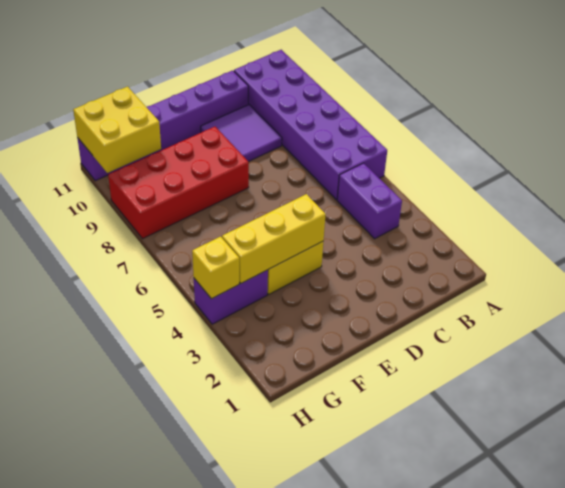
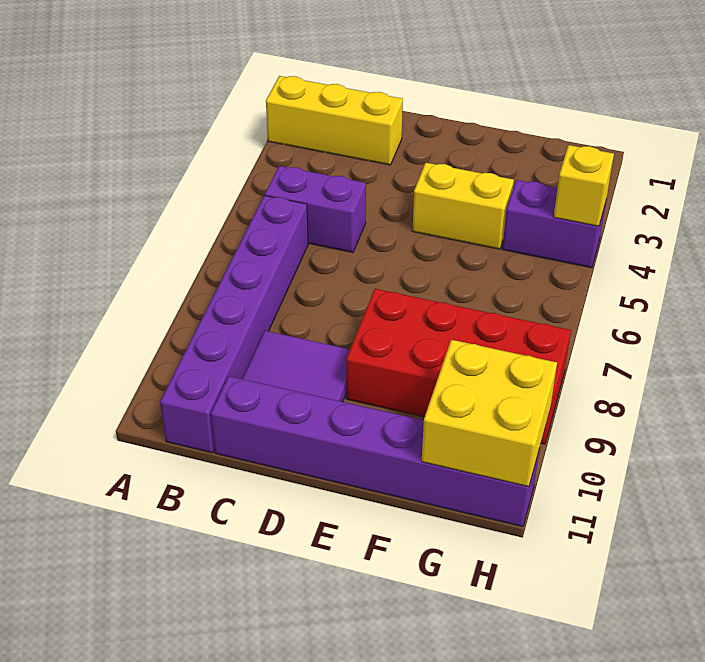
purple 2x6 brick [234,50,387,200] -> purple 1x6 brick [160,195,308,453]
purple 1x2 brick [337,163,402,239] -> purple 1x2 brick turned to [265,166,366,253]
yellow 1x3 brick [222,194,326,283] -> yellow 1x3 brick moved to [266,76,403,165]

